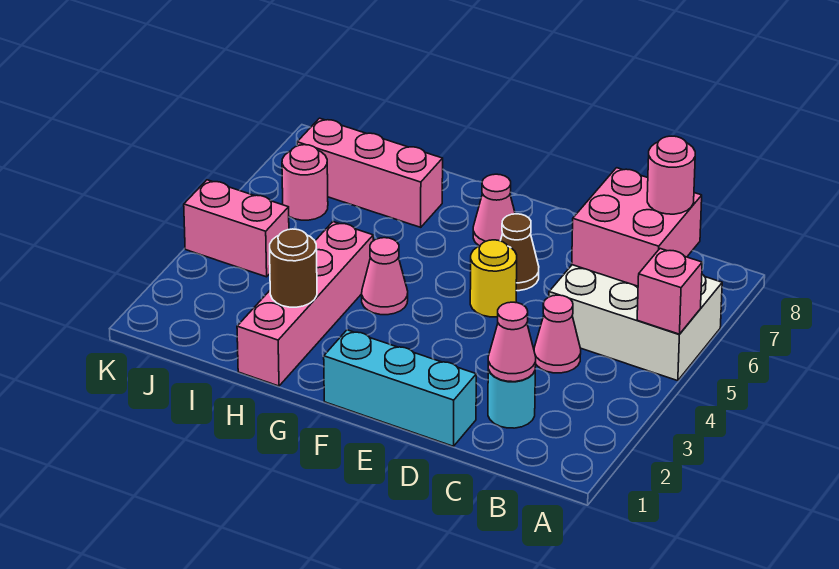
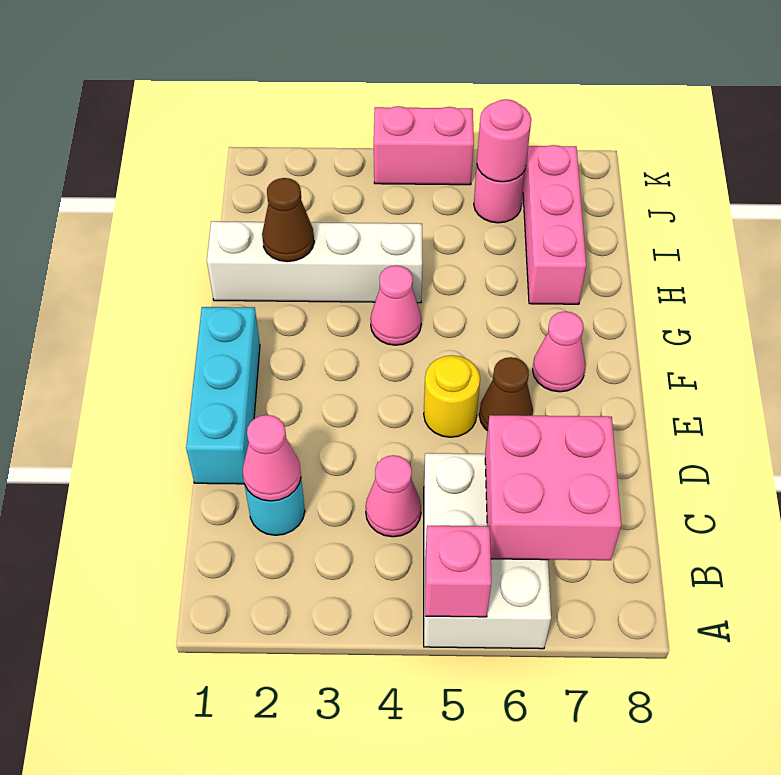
pink 1x1 round brick [647,136,695,214] -> pink 1x1 round brick moved to [477,99,531,182]
pink 1x4 brick [237,222,373,386] -> white 1x4 brick [207,221,422,303]
brown 1x1 round brick [270,229,317,307] -> brown 1x1 cone [262,178,314,262]
pink 1x2 brick [184,180,289,277] -> pink 1x2 brick turned to [374,106,474,185]

